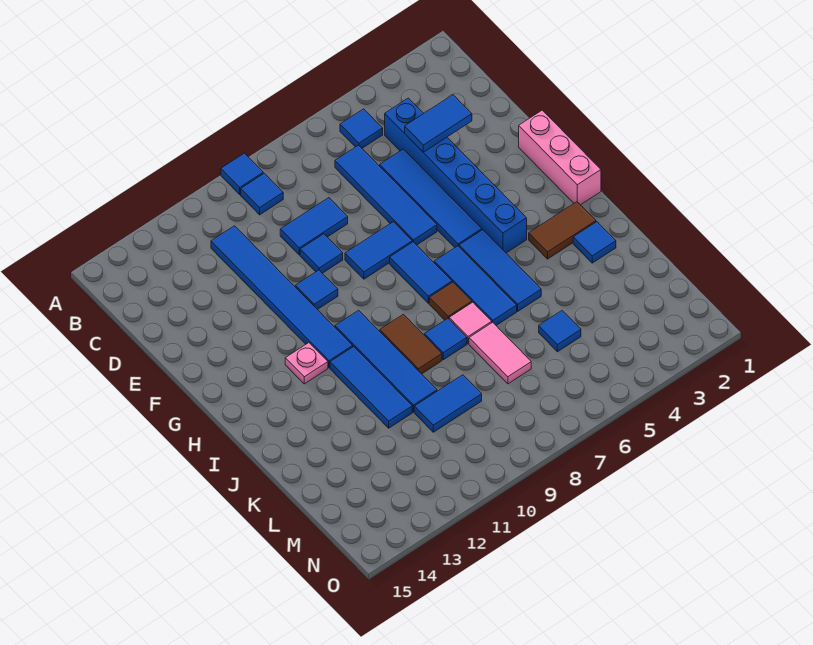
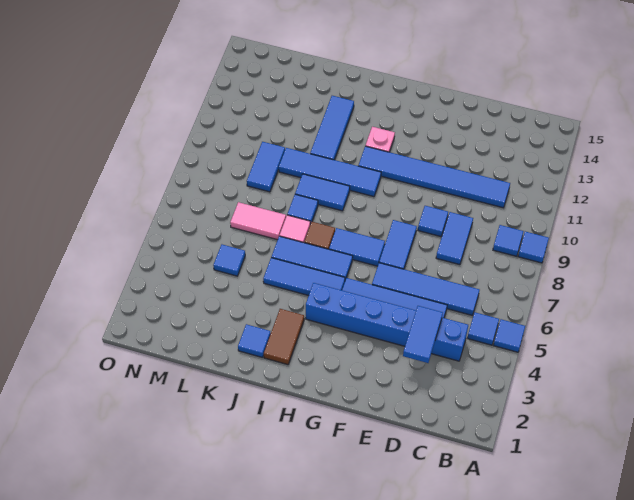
pink 1x3 brick [519,110,601,205] -> none
blue 1x1 tile [295,270,338,310] -> blue 1x1 tile moved to [494,319,525,352]
brown 1x2 tile [380,314,442,374] -> blue 1x2 tile [295,174,350,211]
blue 1x3 tile [330,347,412,428] -> blue 1x3 tile turned to [310,96,354,160]

